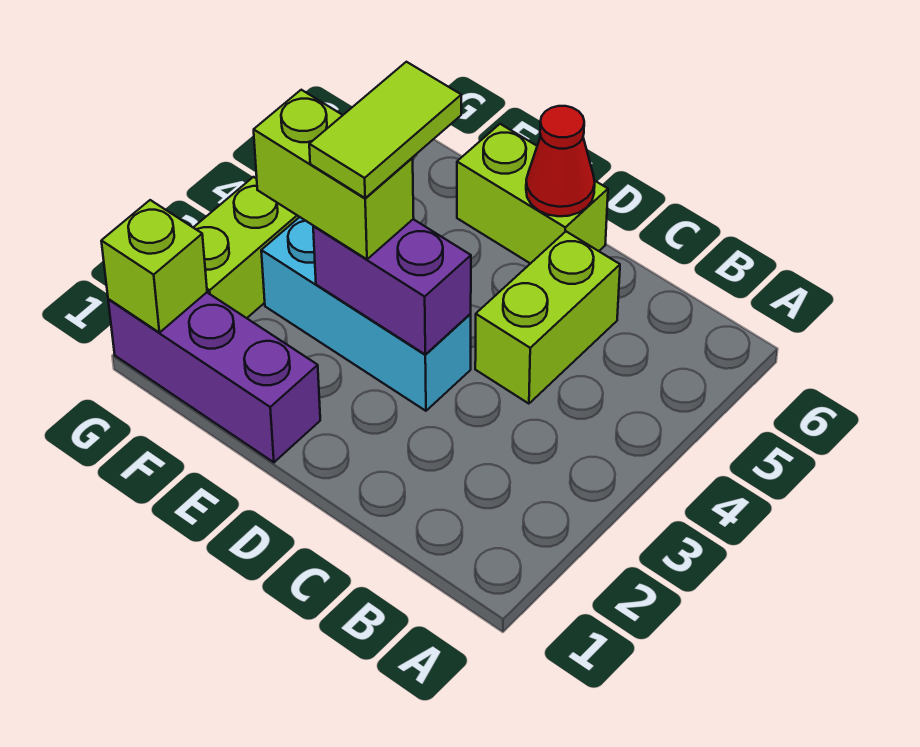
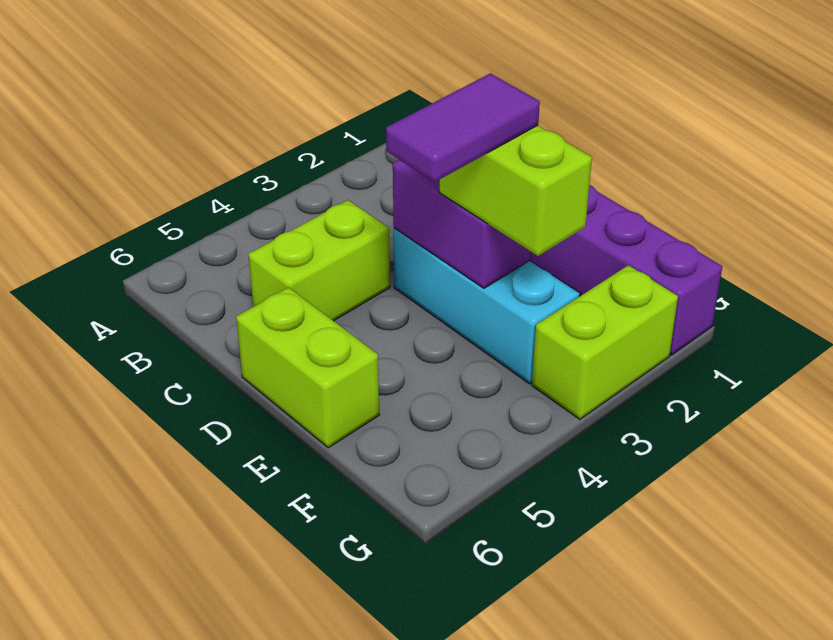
red 1x1 cone [526,106,595,216] -> none
lime 1x2 tile [309,62,461,198] -> purple 1x2 tile [386,73,540,182]
lime 1x1 brick [101,200,207,333] -> none

